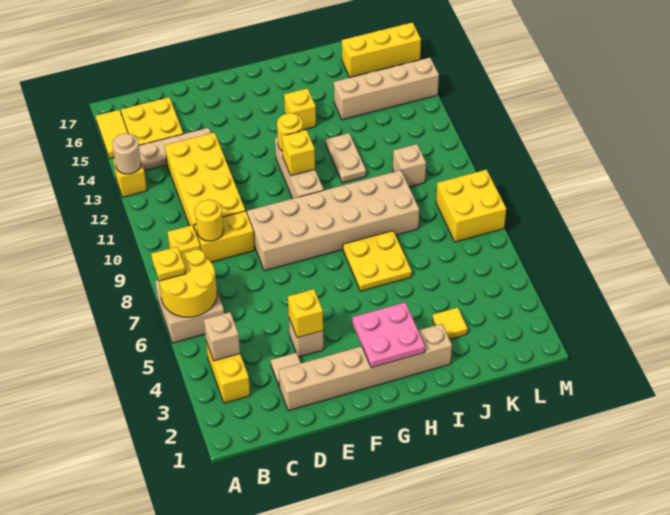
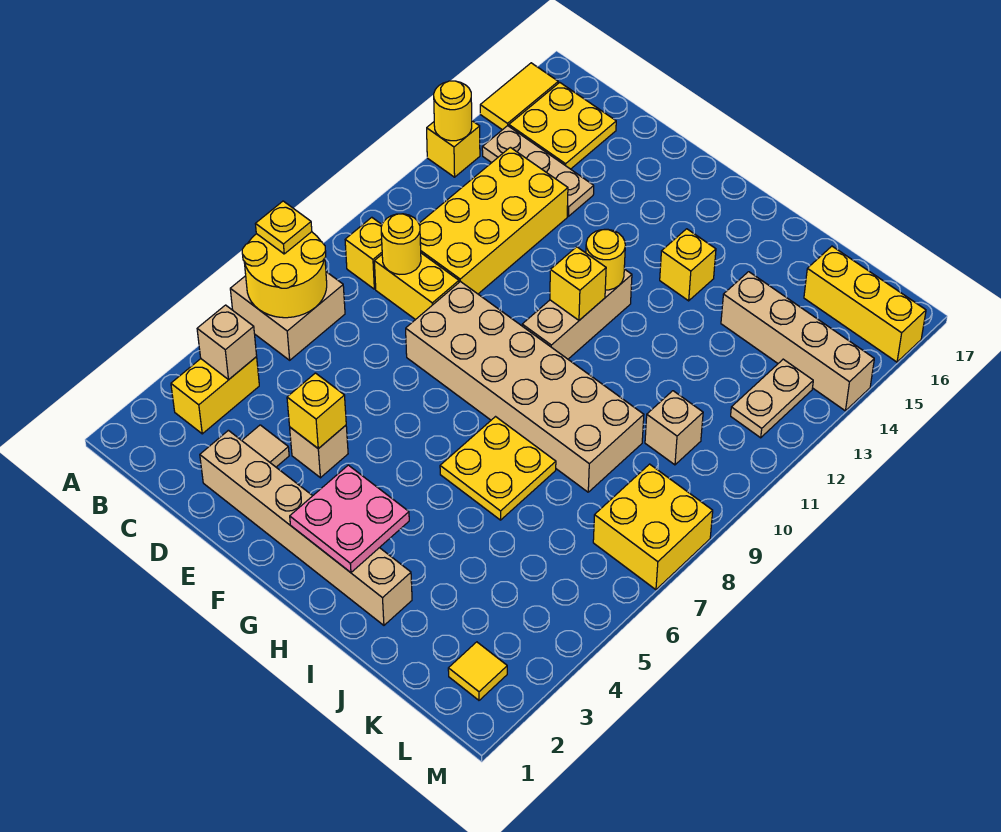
tan 1x1 round brick [112,133,141,174] -> yellow 1x1 round brick [434,81,472,141]
tan 1x2 plate [326,133,366,183] -> tan 1x2 plate moved to [731,359,813,438]
yellow 1x1 tile [432,307,468,339] -> yellow 1x1 tile moved to [448,642,507,700]

